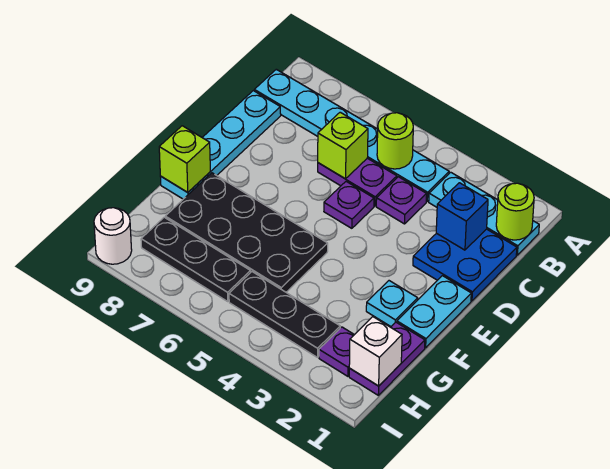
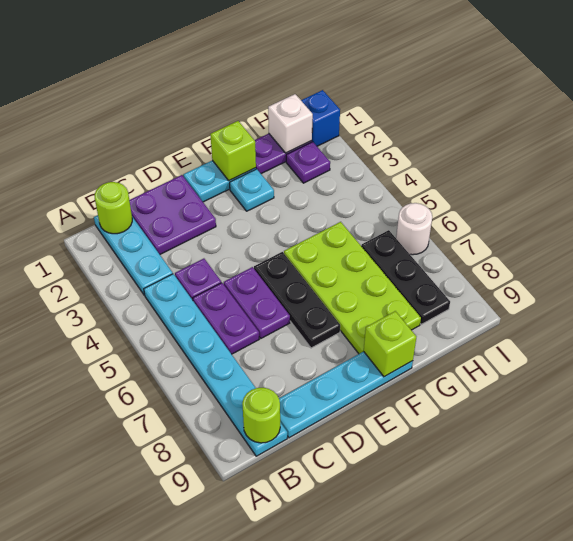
lime 1x1 round brick [377,113,413,169] -> lime 1x1 round brick moved to [242,388,280,443]
blue 2x2 plate [413,229,517,301] -> purple 2x2 plate [129,175,216,254]
blue 1x1 brick [436,183,488,250] -> blue 1x1 brick moved to [301,90,340,146]
lime 1x1 brick [318,112,368,179] -> lime 1x1 brick moved to [210,121,256,181]
purple 1x1 plate [324,182,374,228] -> purple 1x2 plate [224,267,290,338]
black 2x4 plate [165,173,328,292] -> lime 2x4 plate [284,222,421,354]
black 1x3 plate [229,272,340,357] -> black 1x3 plate moved to [254,252,340,348]
white 1x1 round brick [94,208,132,264] -> white 1x1 round brick moved to [396,203,432,255]

